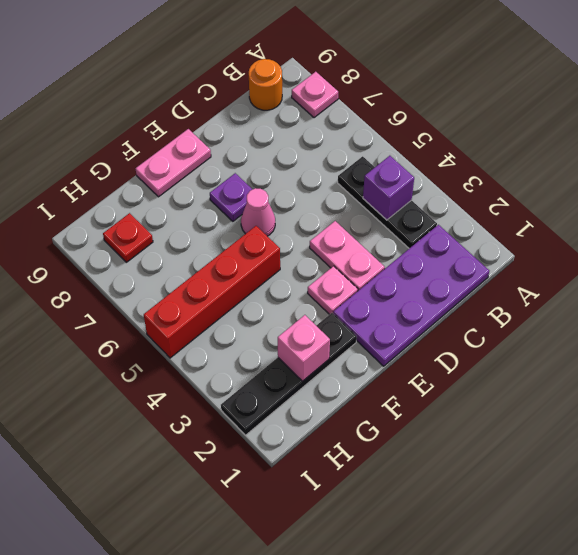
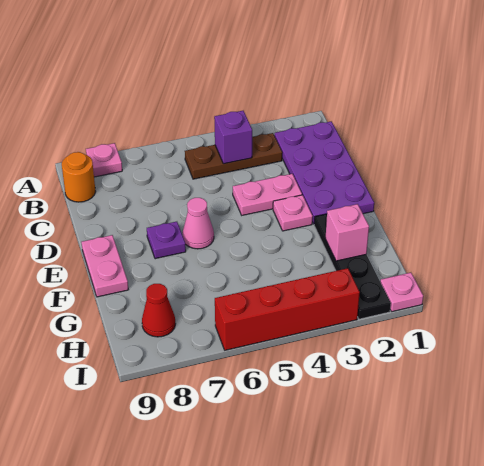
black 1x3 plate [338,156,437,248] -> brown 1x3 plate [185,133,282,179]
red 1x4 brick [144,226,280,358] -> red 1x4 brick turned to [215,268,360,350]
red 1x1 plate [103,213,153,262] -> red 1x1 cone [142,284,175,337]
none -> pink 1x1 plate [380,273,423,312]

